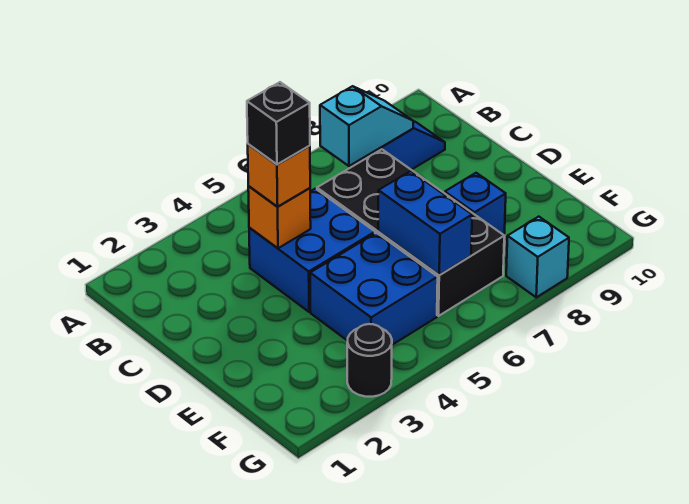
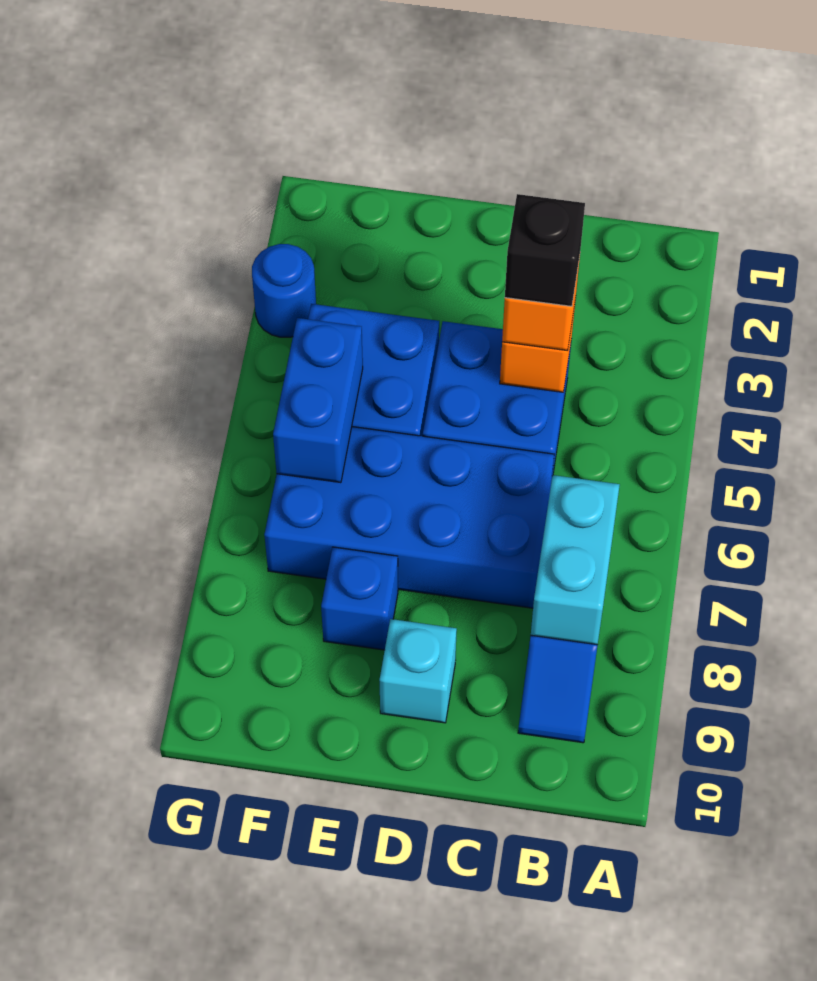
cyan 1x2 slope [320,86,413,166] -> cyan 1x2 brick [531,475,620,645]
black 2x4 brick [317,149,504,316] -> blue 2x4 brick [264,427,554,608]
blue 1x2 brick [378,171,472,275] -> blue 1x2 brick turned to [273,318,363,483]
black 1x1 round brick [347,324,392,397] -> blue 1x1 round brick [252,244,316,337]
cyan 1x1 brick [506,217,569,297] -> cyan 1x1 brick moved to [379,619,457,723]

